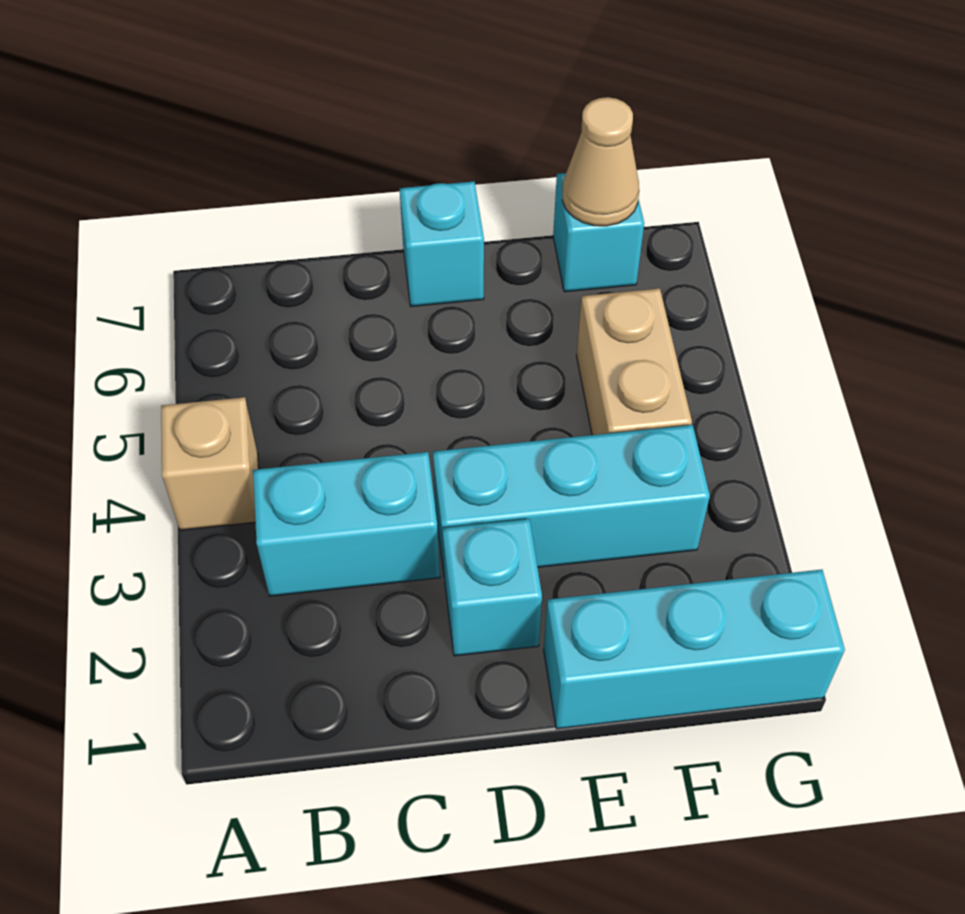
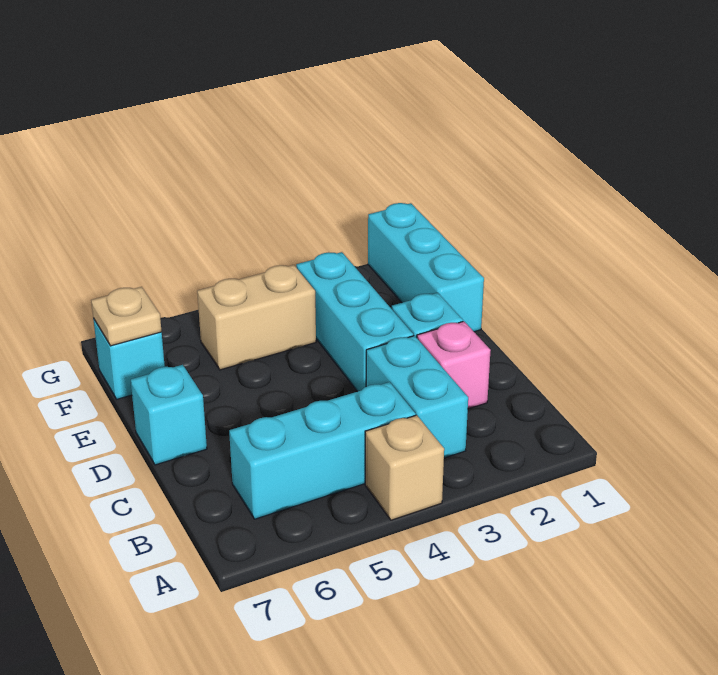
none -> cyan 1x3 brick [229,382,416,519]
none -> pink 1x1 brick [417,321,491,409]
tan 1x1 cone [562,97,639,226] -> tan 1x1 plate [91,287,162,346]

